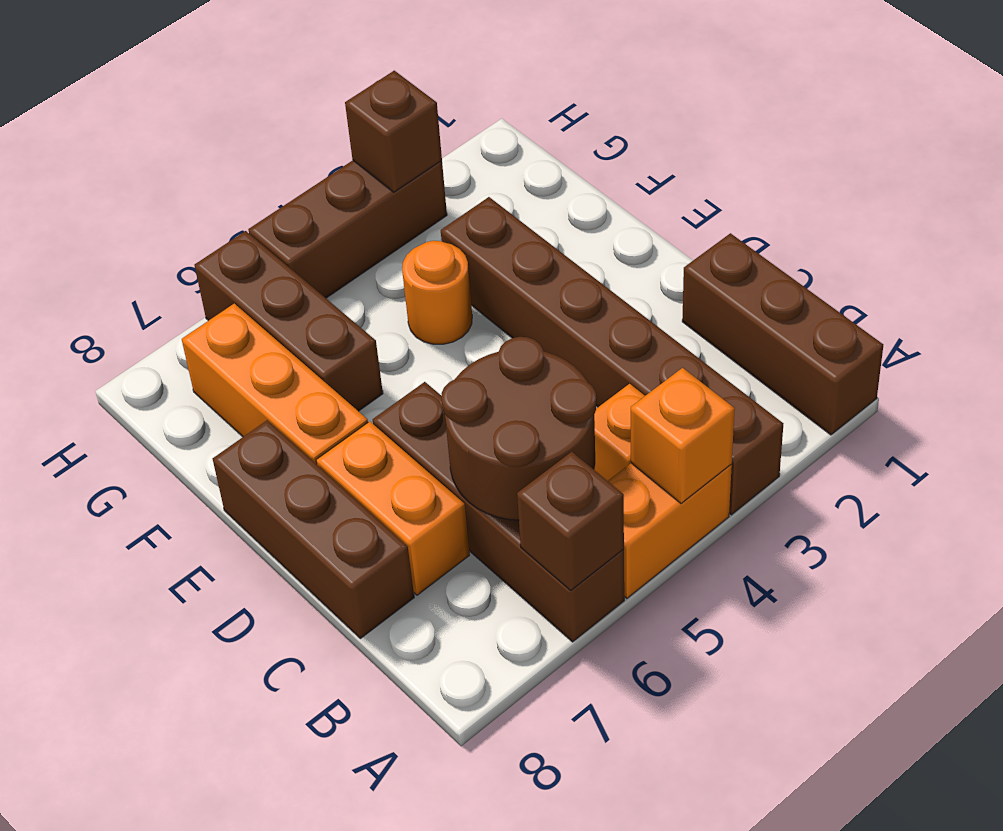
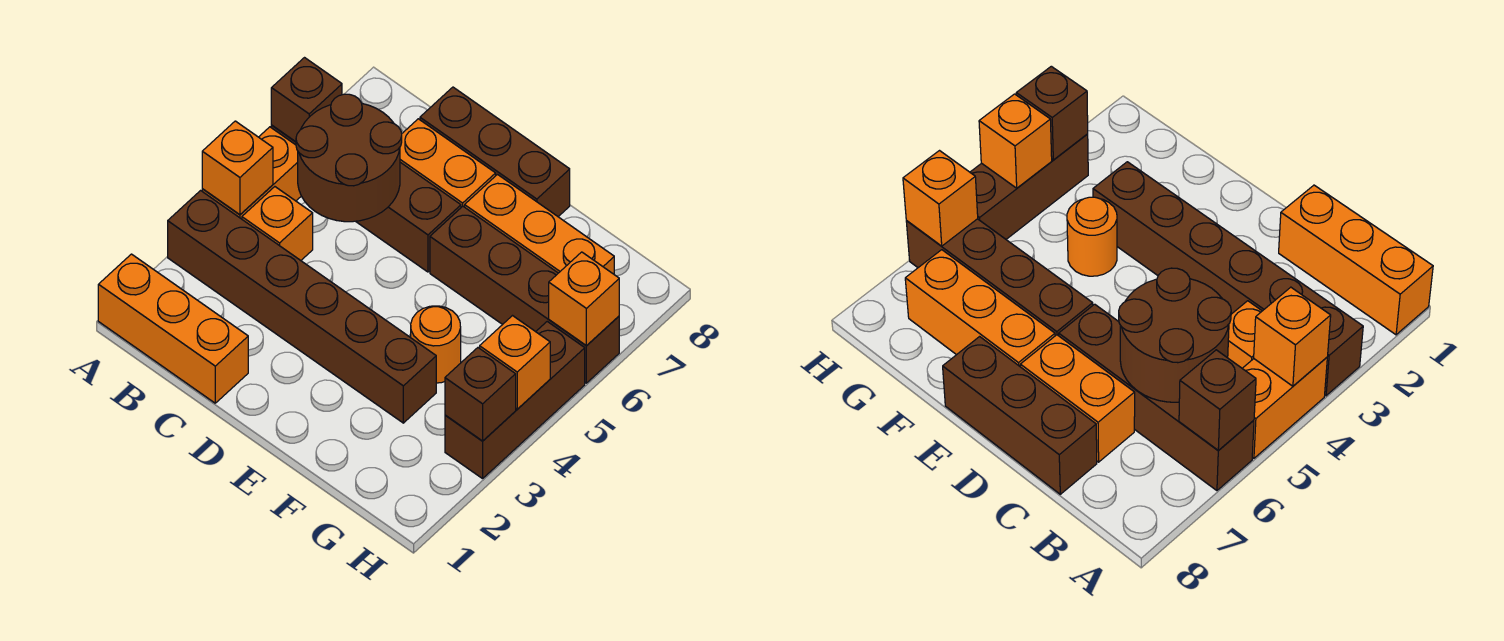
brown 1x3 brick [682,233,883,435] -> orange 1x3 brick [98,254,248,403]
brown 1x3 brick [195,231,383,411] -> brown 1x4 brick [430,206,619,383]
none -> orange 1x1 brick [480,316,550,409]
none -> orange 1x1 brick [549,252,619,345]

